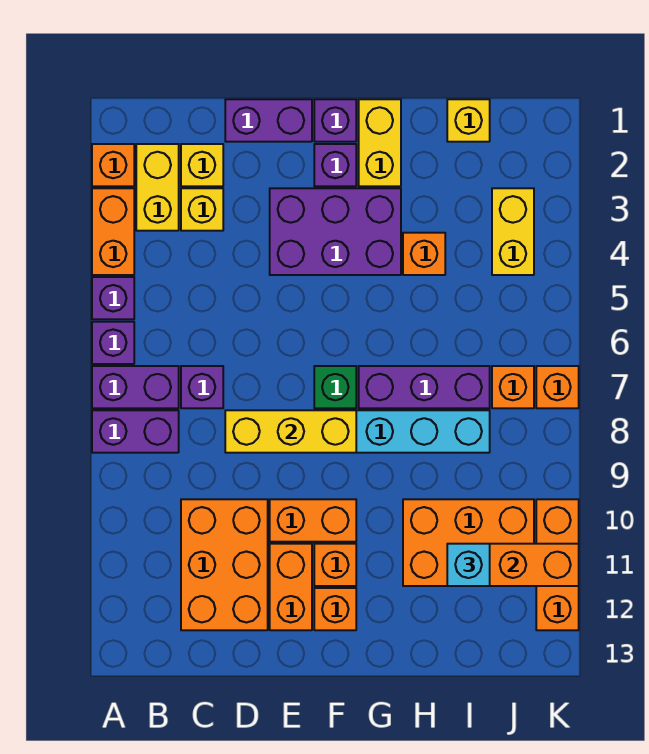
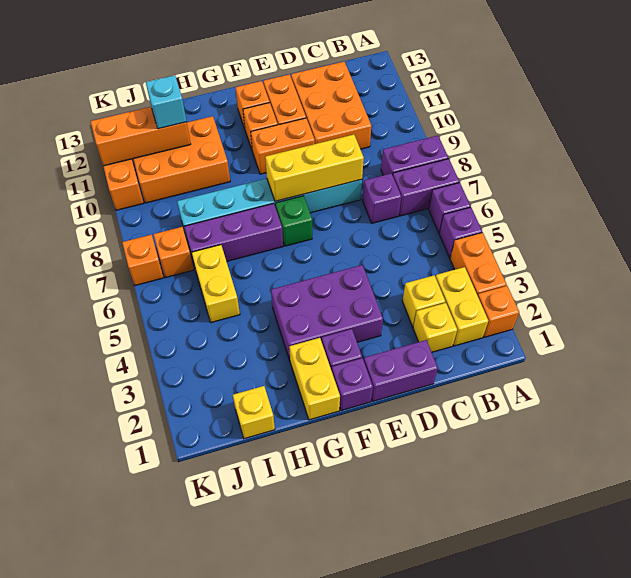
orange 1x1 brick [403,233,445,275] -> none
yellow 1x2 brick [492,188,534,275] -> yellow 1x2 brick moved to [192,245,240,322]

